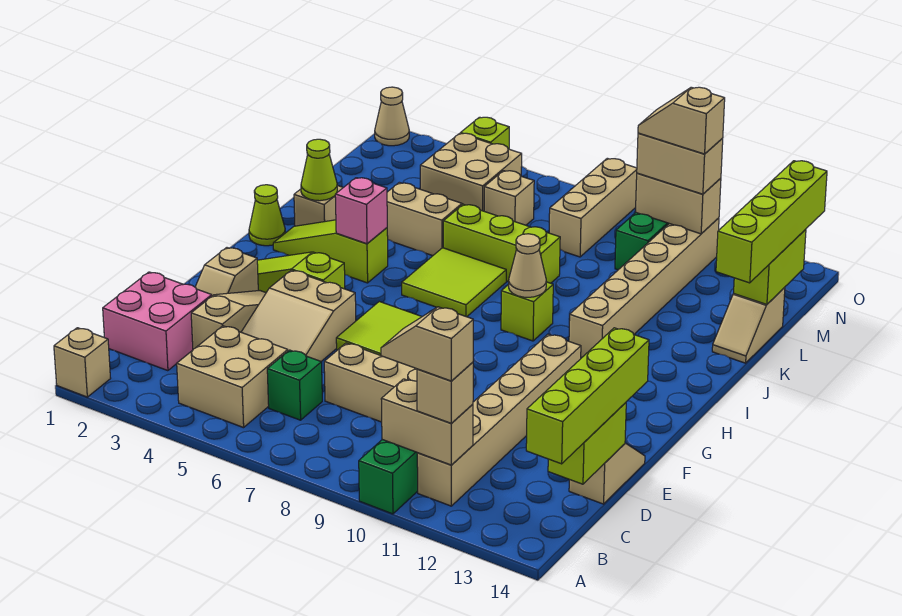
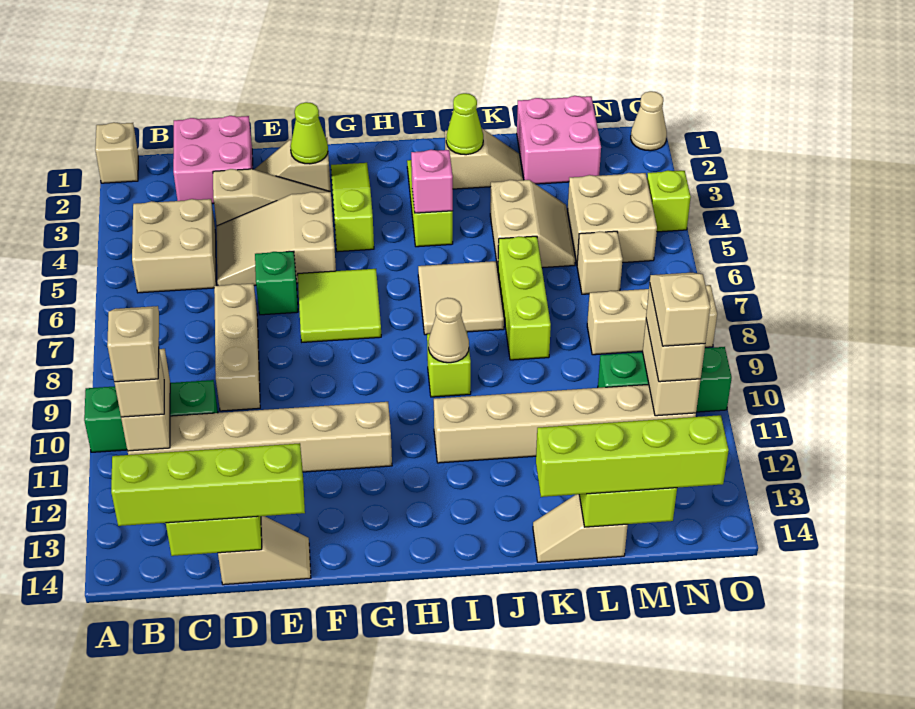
green 1x1 brick [267,350,322,420] -> green 1x1 brick moved to [255,251,298,315]
lime 1x1 cone [249,185,285,246] -> lime 1x1 cone moved to [291,102,328,164]
lime 2x2 tile [402,248,506,317] -> tan 2x2 tile [418,261,504,335]
none -> pink 2x2 brick [517,96,601,184]

